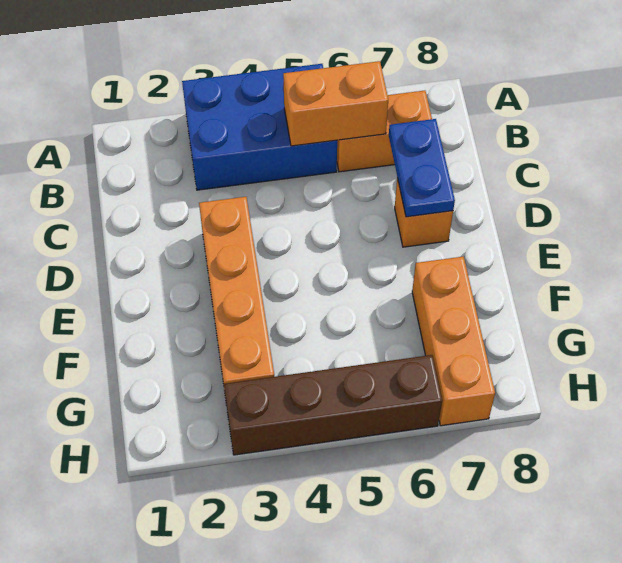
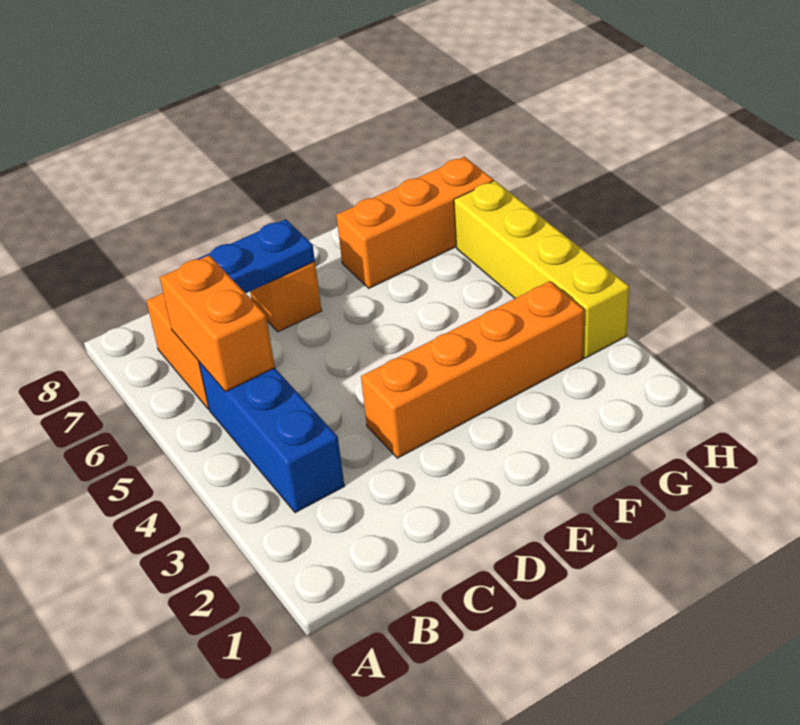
blue 2x3 brick [182,64,337,190] -> blue 1x3 brick [199,362,344,513]
brown 1x4 brick [224,355,442,455] -> yellow 1x4 brick [454,181,629,358]

